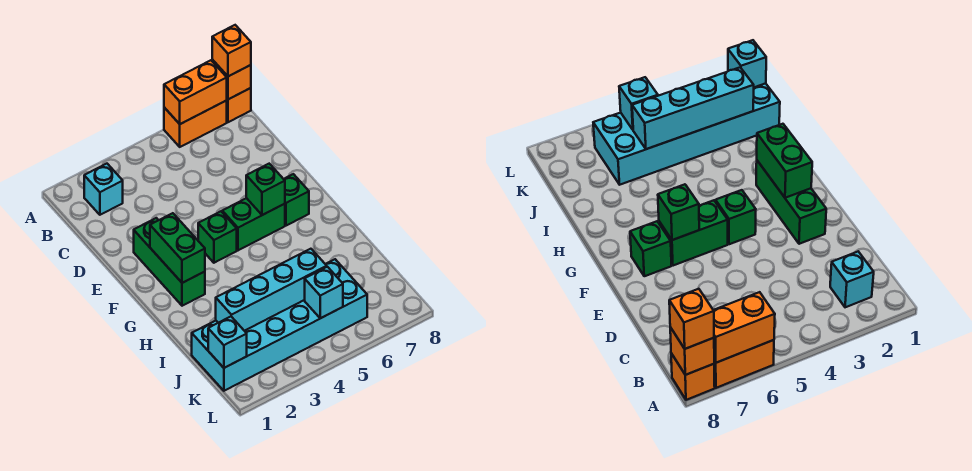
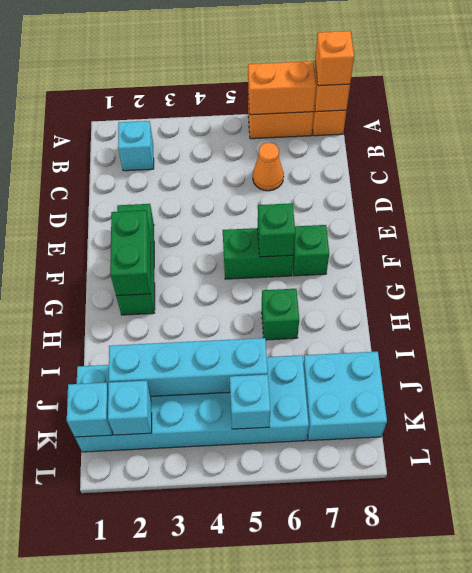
none -> orange 1x1 cone [253,143,284,191]
green 1x1 brick [198,211,237,263] -> green 1x1 brick moved to [262,289,299,340]
none -> cyan 2x2 brick [303,352,387,441]
none -> cyan 1x1 brick [108,381,152,435]

